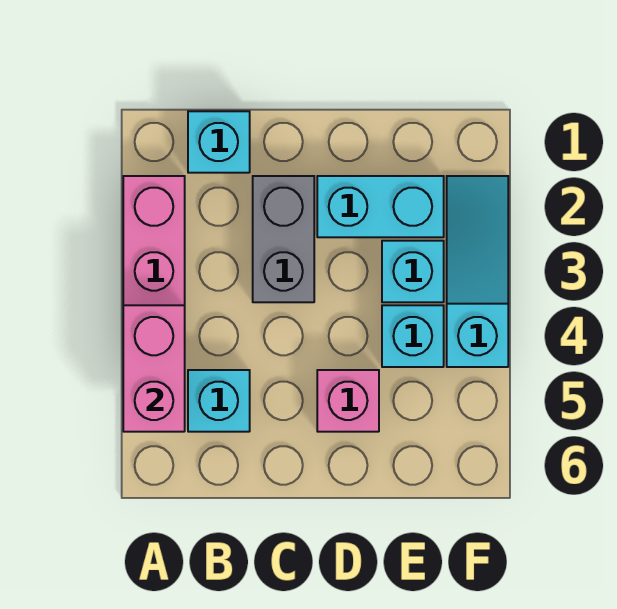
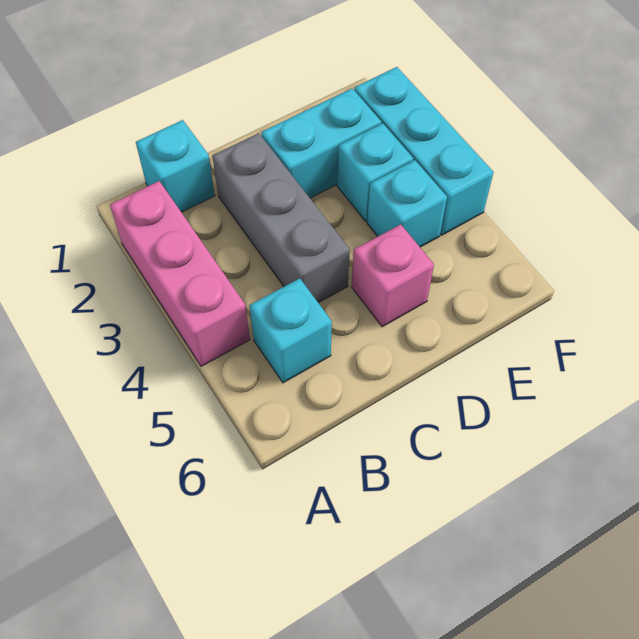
pink 1x2 brick [123,305,185,432] -> none
grey 1x2 brick [253,176,314,302] -> grey 1x3 brick [212,133,350,303]
cyan 1x3 slope [447,176,508,367] -> cyan 1x3 brick [354,67,494,235]

